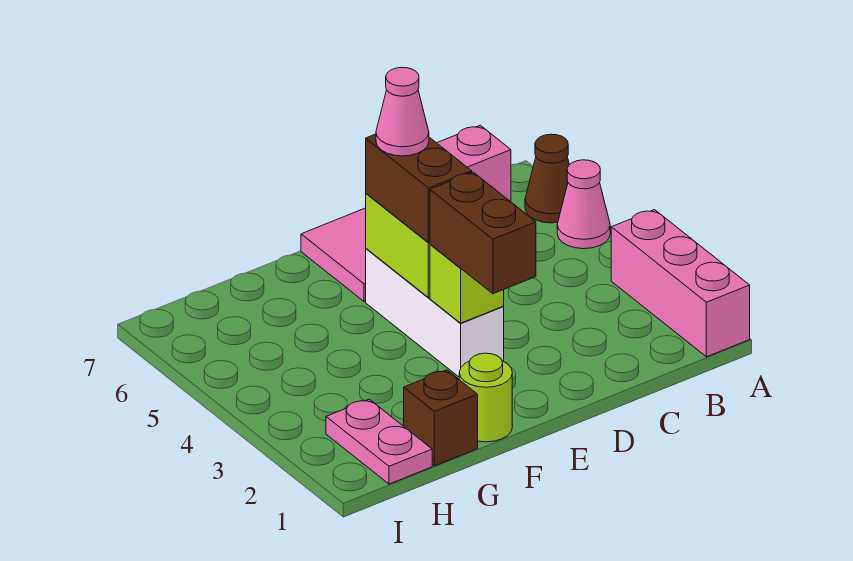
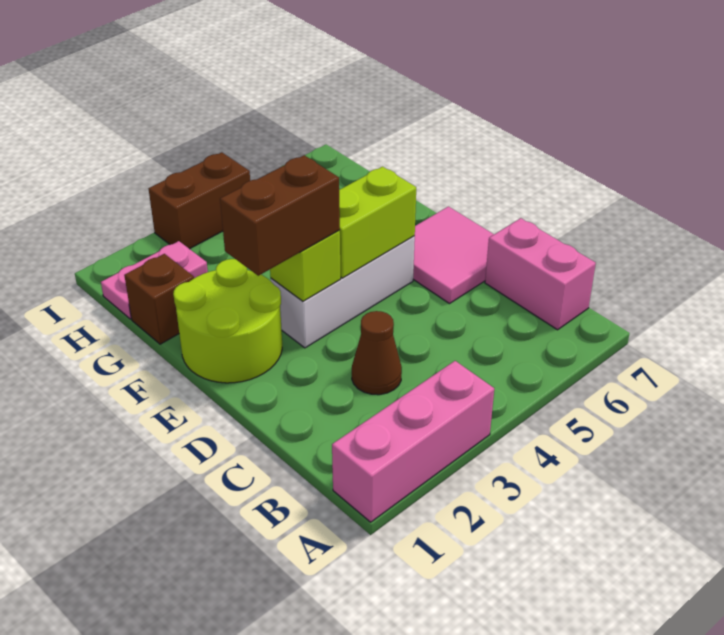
pink 1x1 cone [557,160,610,249] -> none
brown 1x1 cone [525,134,569,223] -> brown 1x1 cone moved to [352,311,402,395]
brown 1x2 brick [366,134,472,243] -> brown 1x2 brick moved to [149,152,250,249]
pink 1x1 cone [376,67,429,156] -> none
lime 1x1 round brick [459,353,512,442] -> lime 2x2 round brick [173,259,282,383]

